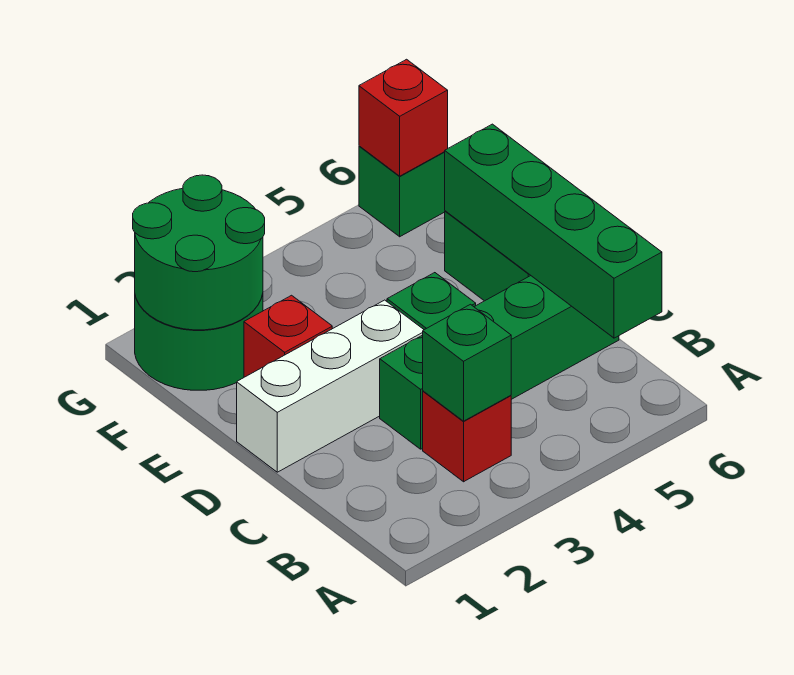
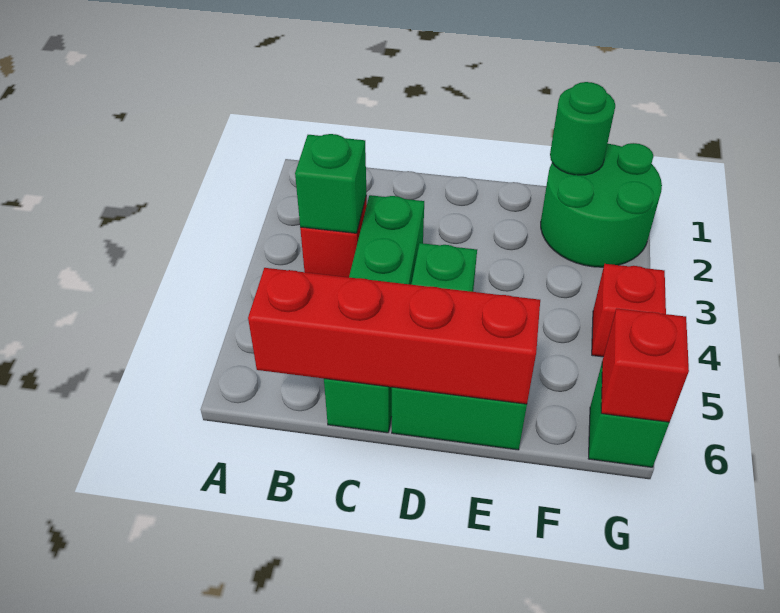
green 1x4 brick [445,124,662,338] -> red 1x4 brick [248,268,540,404]
white 1x3 brick [237,300,424,472] -> none
red 1x1 brick [244,295,332,377] -> red 1x1 brick moved to [592,264,666,357]
green 2x2 round brick [133,175,265,330] -> green 1x1 round brick [550,82,615,175]

